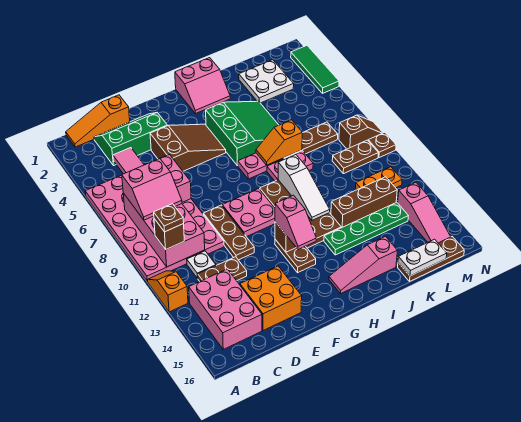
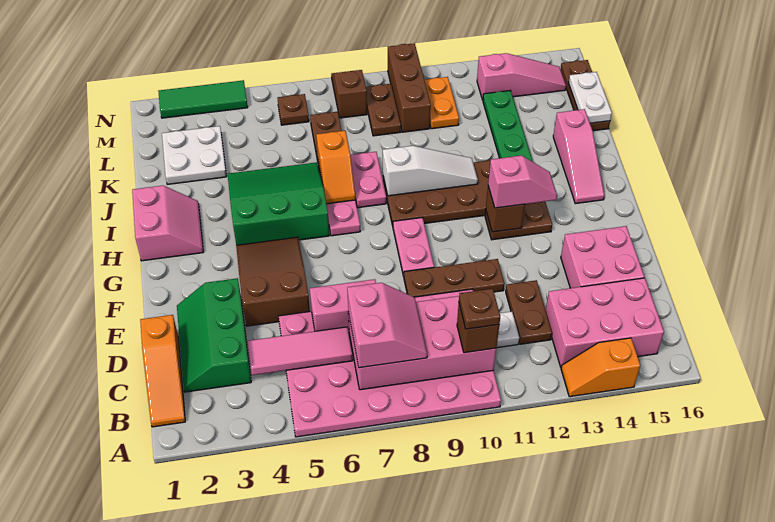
orange 1x2 slope [147,271,188,312] -> orange 1x2 slope moved to [561,338,640,397]
orange 2x2 brick [240,266,302,331] -> pink 2x2 brick [561,226,644,288]
pink 2x2 plate [222,189,275,237] -> pink 1x2 plate [393,218,434,277]
brown 1x3 brick [331,177,397,228] -> brown 1x3 brick moved to [388,43,431,132]
brown 1x1 plate [368,132,396,158] -> brown 1x1 plate moved to [277,94,309,125]

